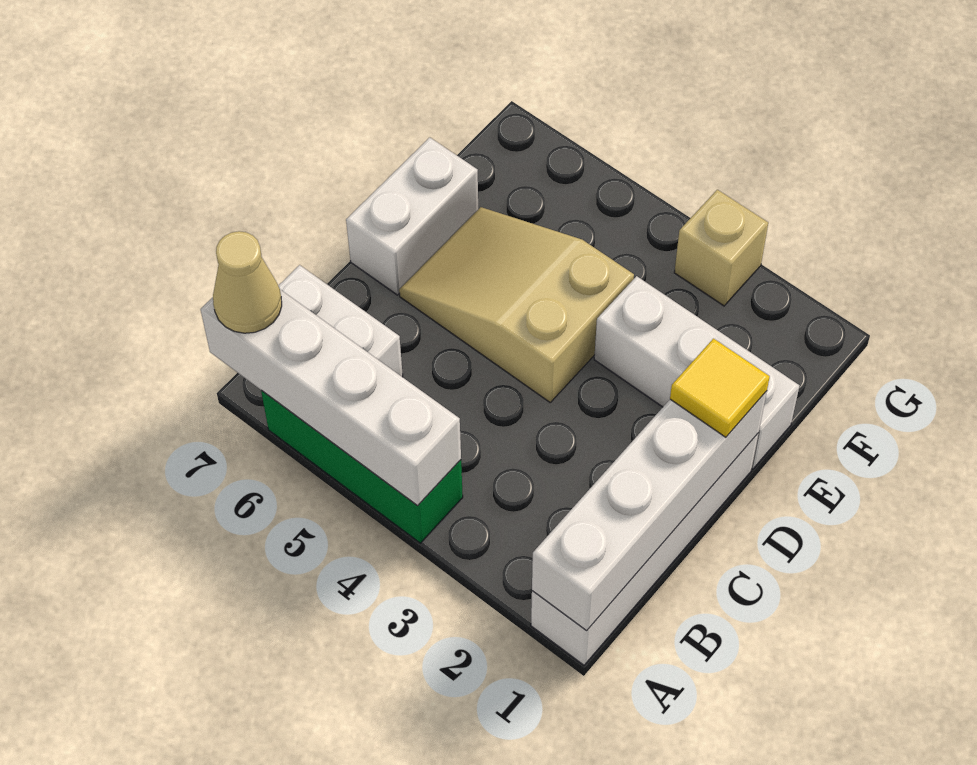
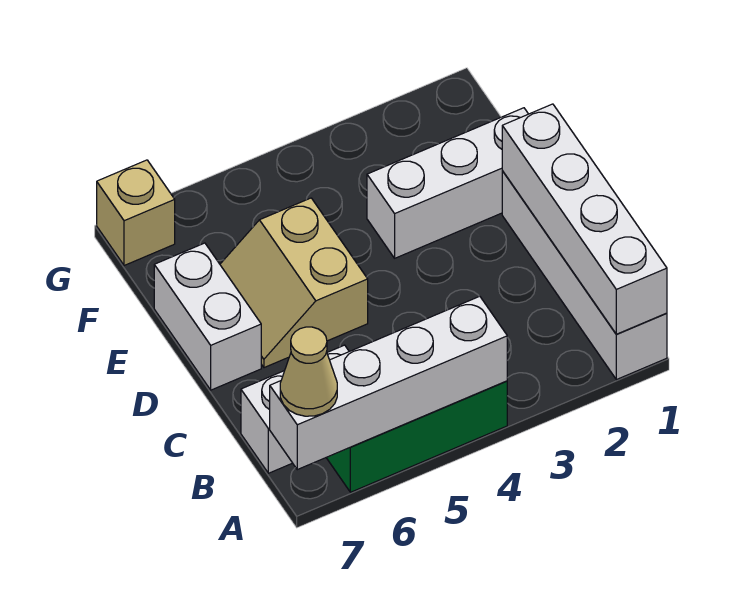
yellow 1x1 tile [670,339,770,437] -> none
tan 2x3 slope [399,207,634,402] -> tan 2x2 slope [220,198,368,368]
tan 1x1 brick [674,190,768,306] -> tan 1x1 brick moved to [97,160,175,266]

